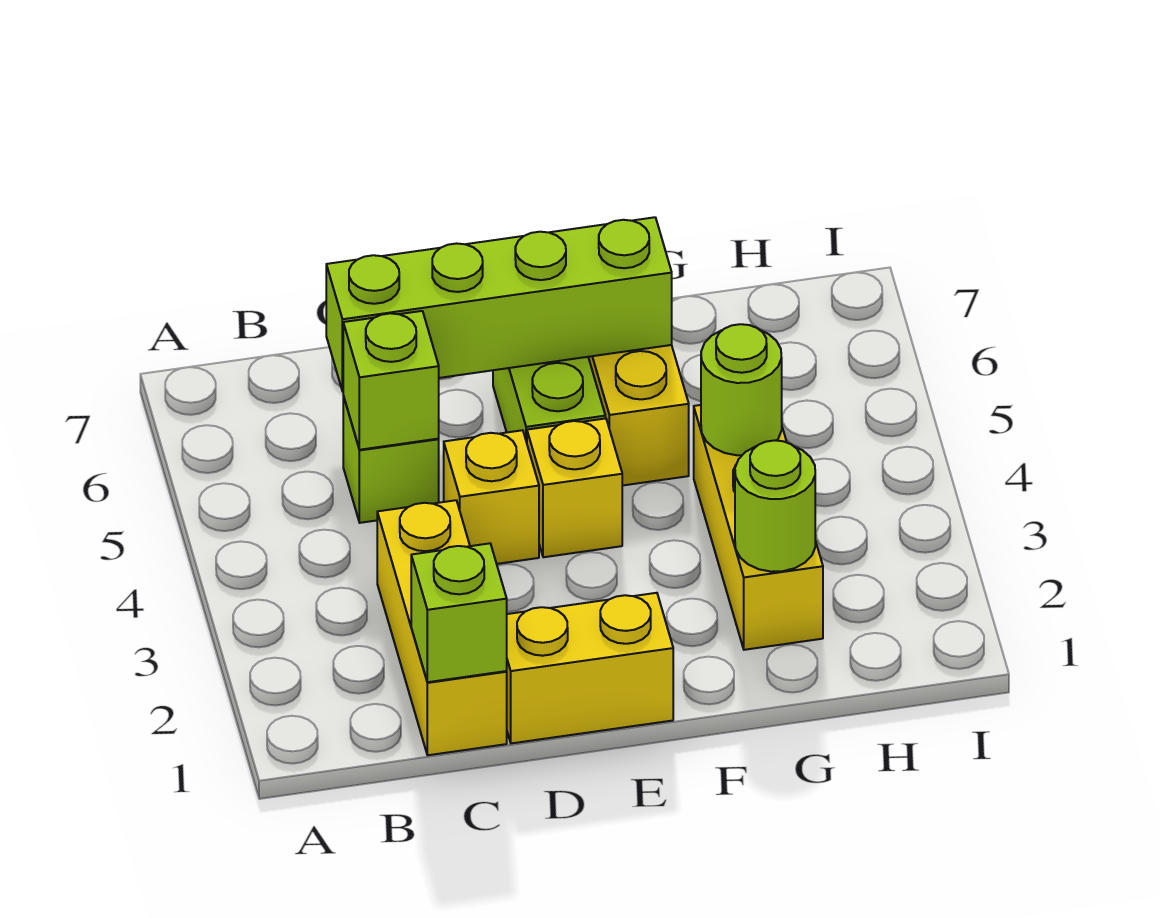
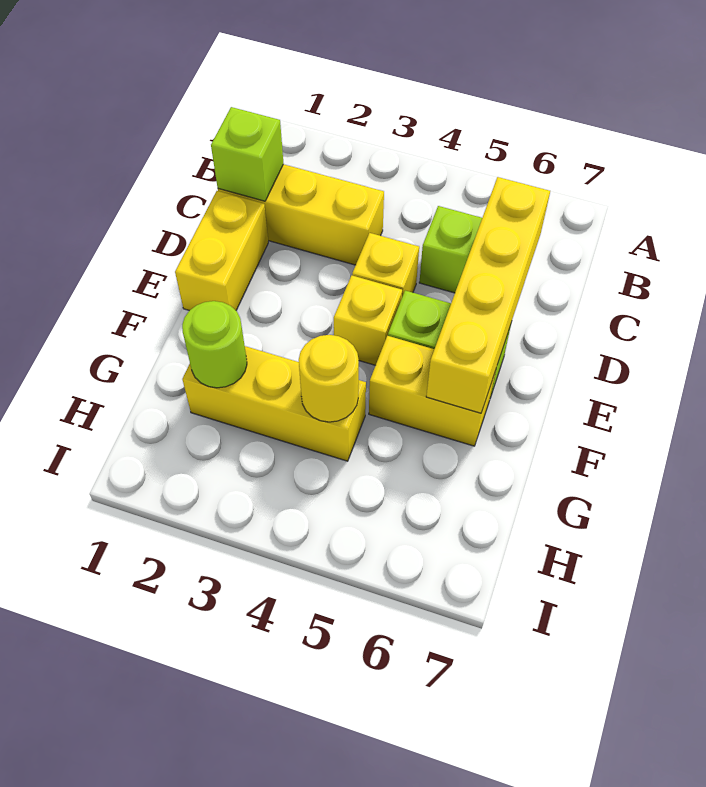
lime 1x1 brick [343,311,439,450] -> none
lime 1x4 brick [326,217,672,391] -> yellow 1x4 brick [426,177,550,413]
lime 1x1 round brick [701,324,782,455] -> yellow 1x1 round brick [299,335,359,422]

